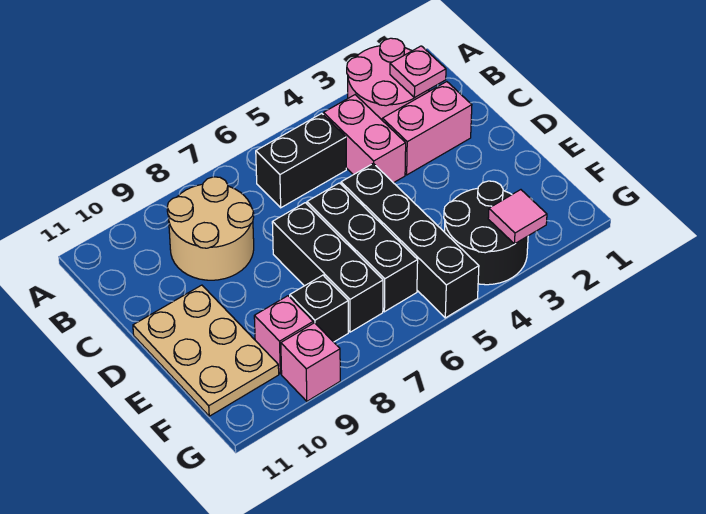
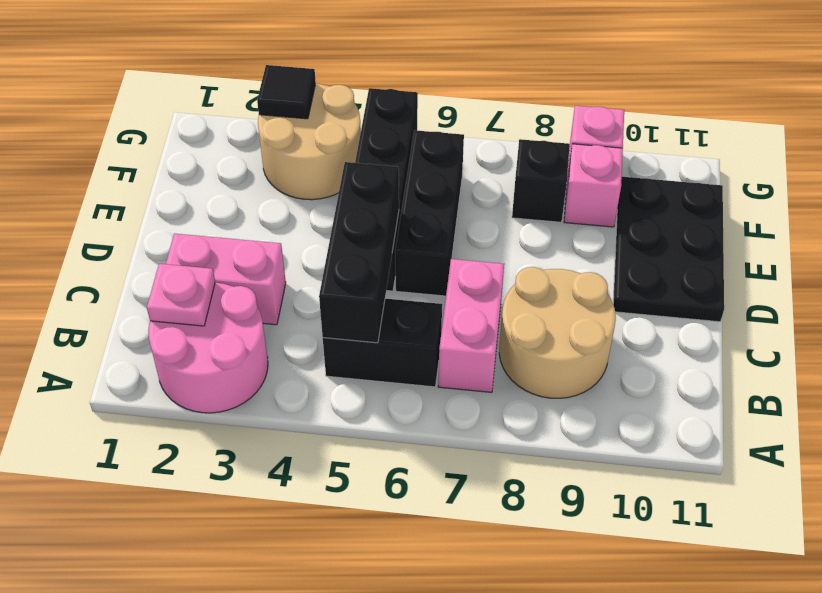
pink 1x2 brick [323,95,406,183] -> pink 1x2 brick moved to [438,259,504,392]
black 1x3 brick [272,203,383,332] -> black 1x3 brick moved to [319,162,399,343]
tan 2x3 plate [133,285,279,416] -> black 2x3 plate [613,177,724,322]
black 2x2 round brick [444,181,528,285] -> tan 2x2 round brick [258,84,361,200]
pink 1x1 tile [488,190,547,244] -> black 1x1 tile [257,65,316,119]

